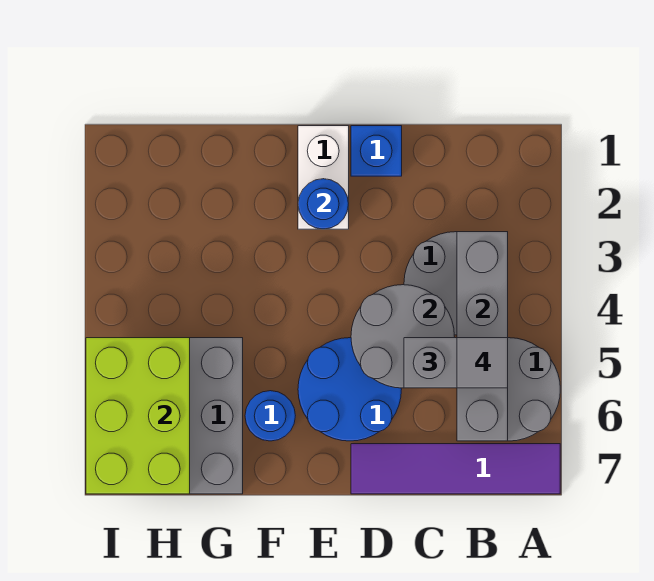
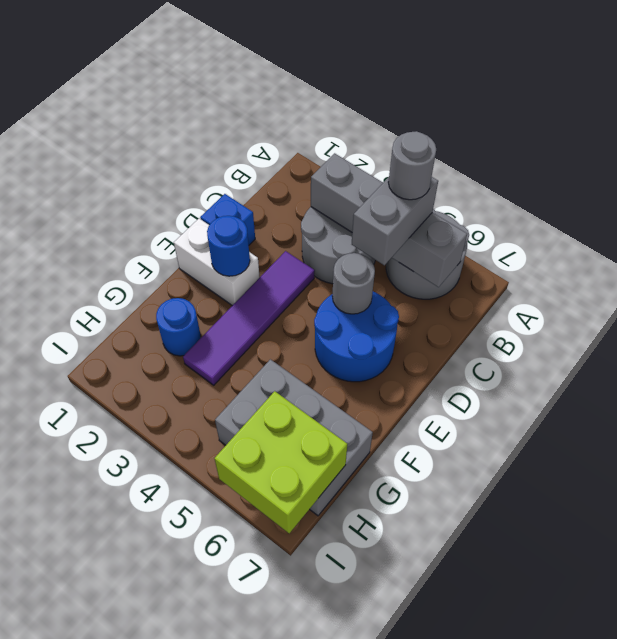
purple 1x4 tile [351,444,560,494] -> purple 1x4 tile moved to [183,251,315,385]
grey 1x1 tile [457,338,508,388] -> grey 1x1 round brick [388,131,436,200]
grey 2x2 round brick [351,285,454,388] -> grey 1x1 round brick [332,253,375,314]
blue 1x1 round brick [245,391,295,441] -> blue 1x1 round brick moved to [156,298,201,356]
lime 2x3 brick [86,338,190,494] -> lime 2x2 brick [214,391,347,533]

